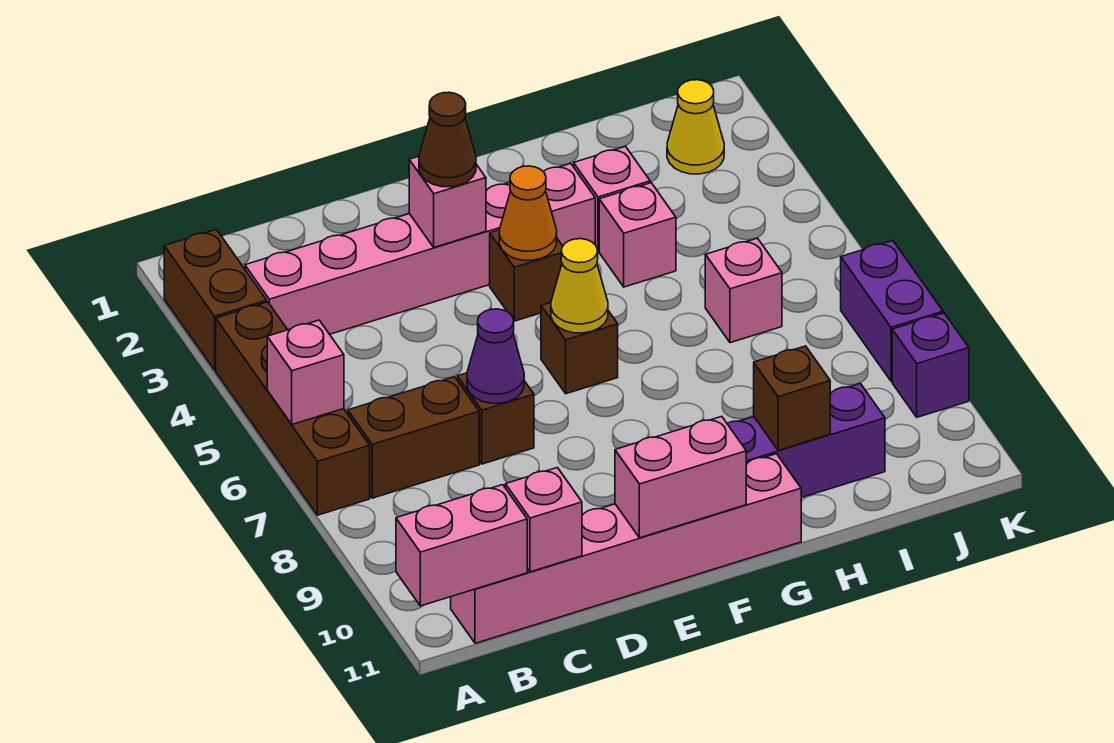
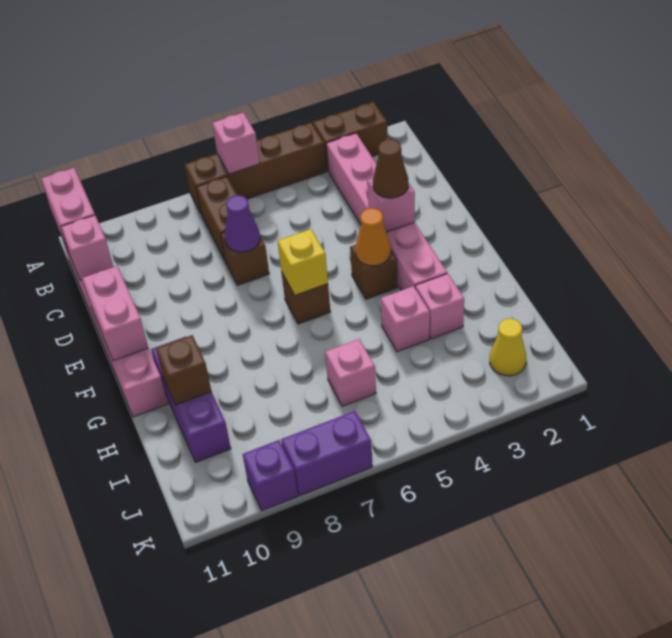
yellow 1x1 cone [551,239,608,333] -> yellow 1x1 brick [278,229,328,295]

